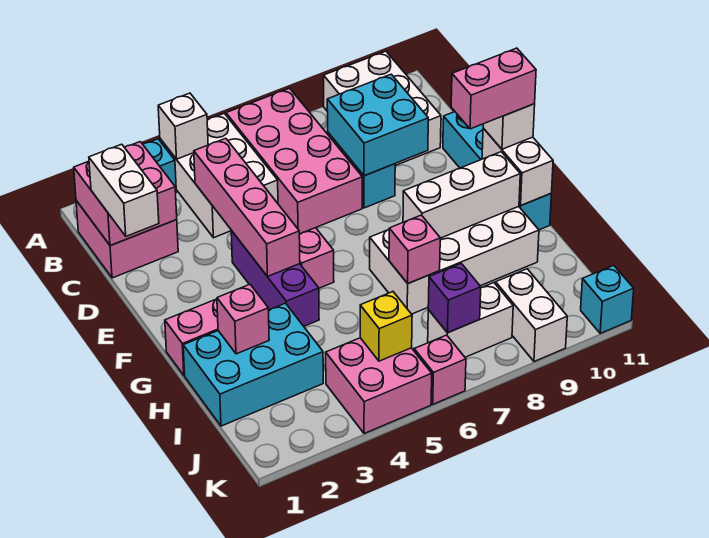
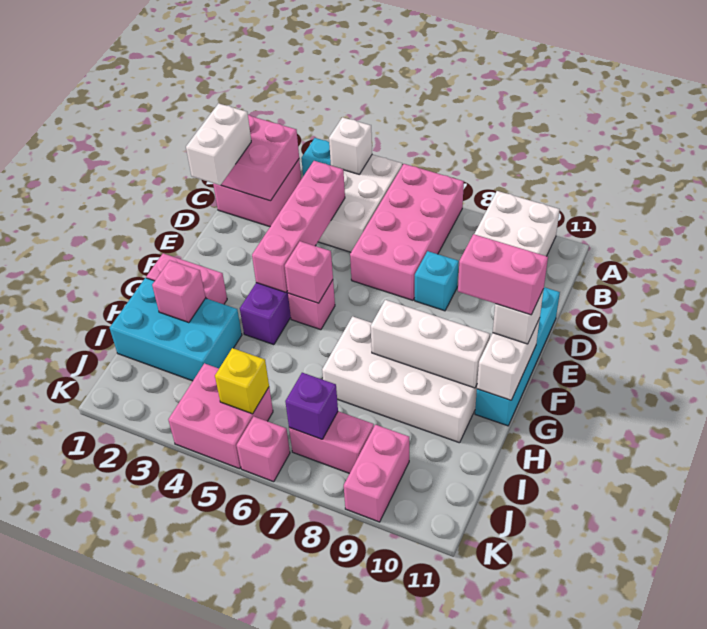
cyan 2x2 brick [327,74,428,176] -> none
pink 1x1 brick [389,215,440,283] -> pink 1x1 brick moved to [285,241,333,303]
white 1x2 brick [428,283,513,357] -> pink 1x2 brick [289,411,374,474]
white 1x2 brick [496,269,567,361] -> pink 1x2 brick [344,425,409,522]
cyan 1x1 brick [581,265,634,333] -> none

